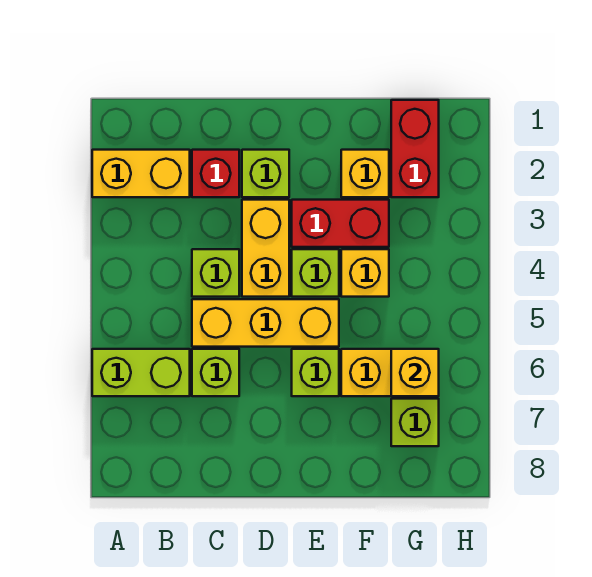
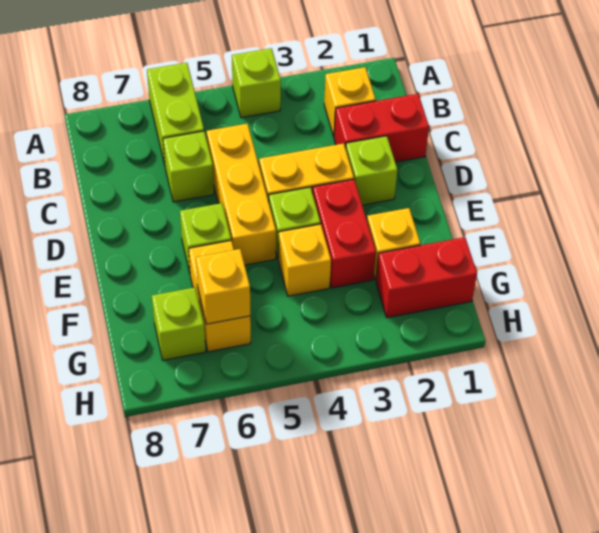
yellow 1x2 brick [92,150,190,197] -> yellow 1x1 brick [324,67,376,137]
red 1x1 brick [192,150,239,197] -> red 1x2 brick [334,94,429,162]
lime 1x1 brick [192,249,239,297] -> lime 1x1 brick moved to [232,48,281,118]

